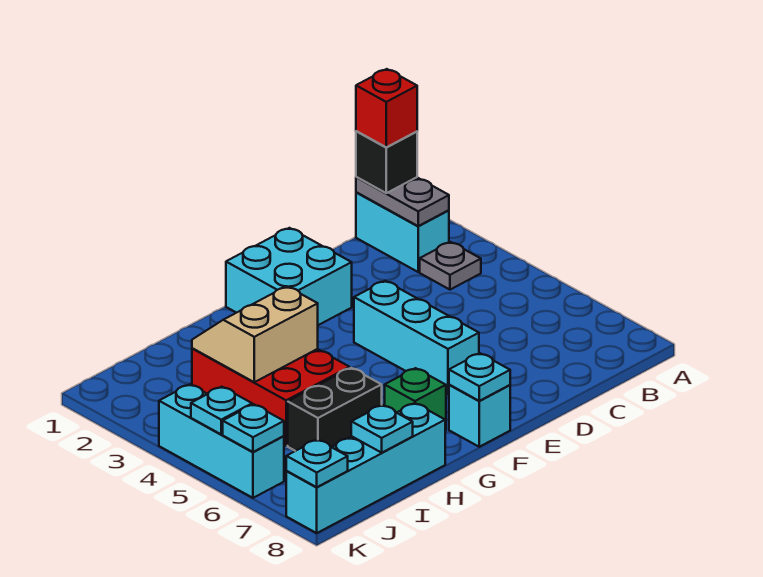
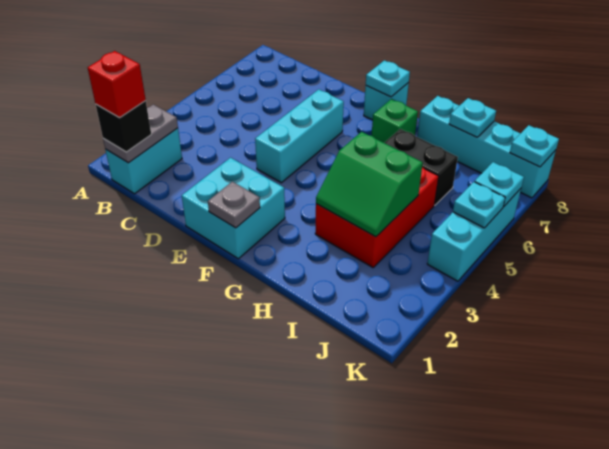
grey 1x1 plate [420,242,481,290] -> grey 1x1 plate moved to [208,182,260,228]
tan 2x2 slope [192,286,318,382] -> green 2x2 slope [316,132,423,237]

